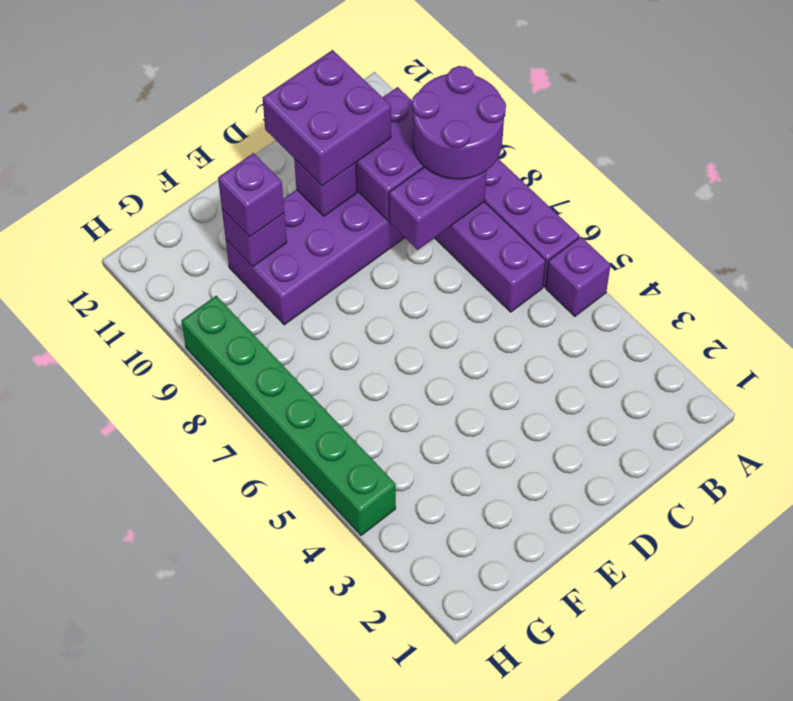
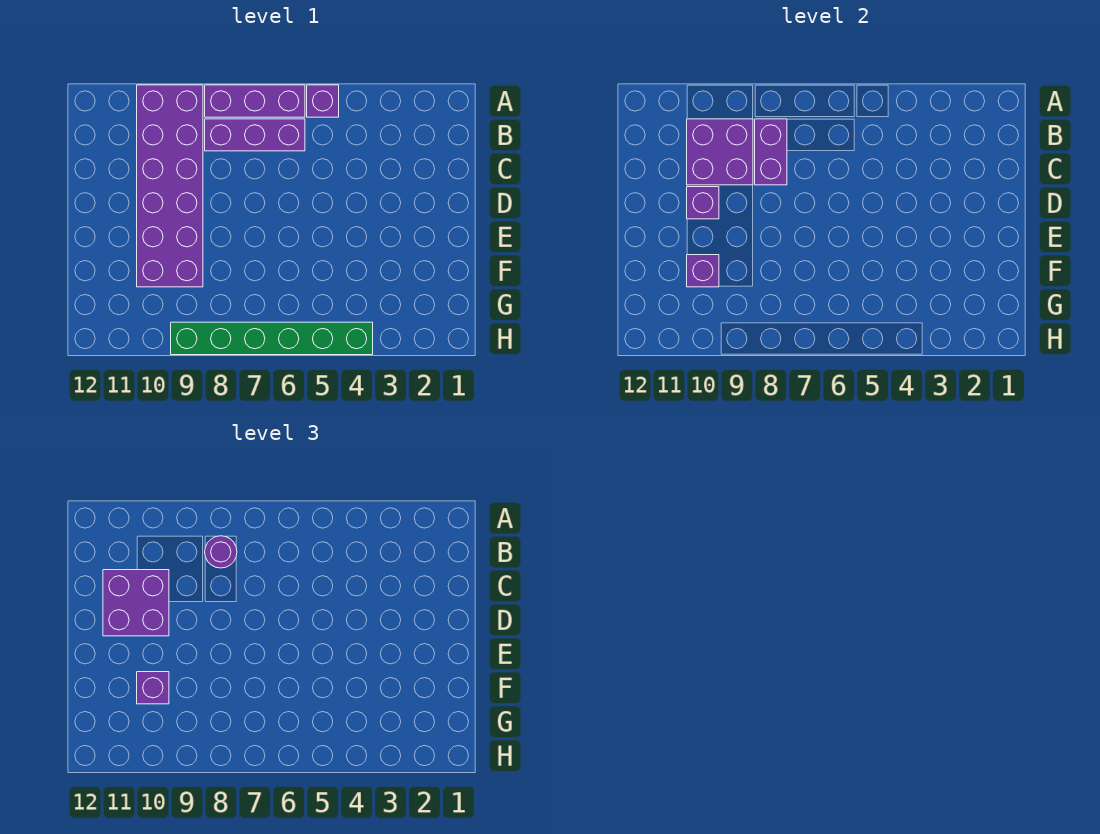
purple 2x2 round brick [412,66,506,179] -> purple 1x1 round brick [205,536,237,568]

